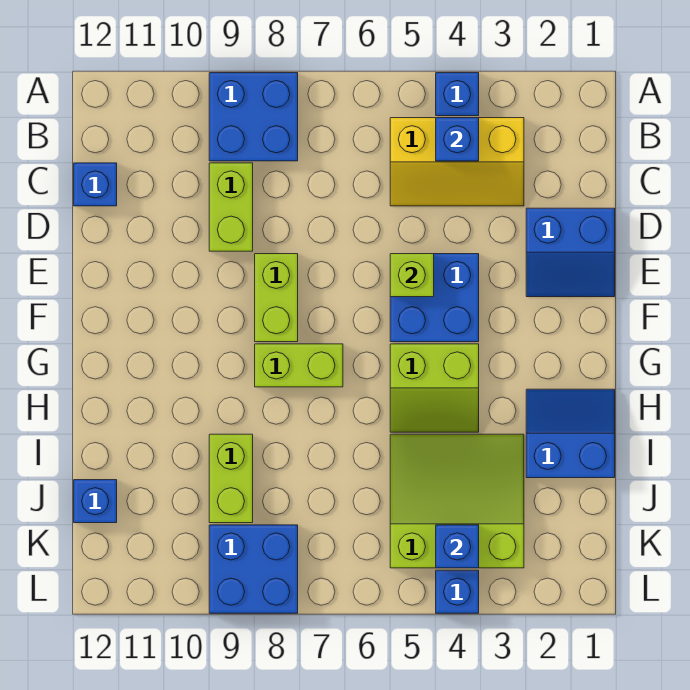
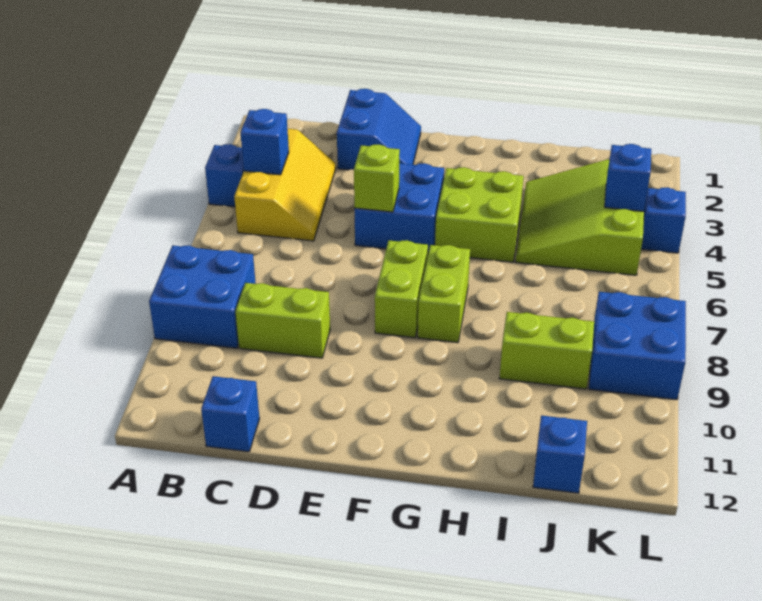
lime 1x2 brick [255,254,298,342] -> lime 1x2 brick turned to [375,240,428,338]
lime 2x2 slope [390,344,479,432] -> lime 2x2 brick [435,167,524,262]
blue 2x2 slope [526,389,615,478] -> none

